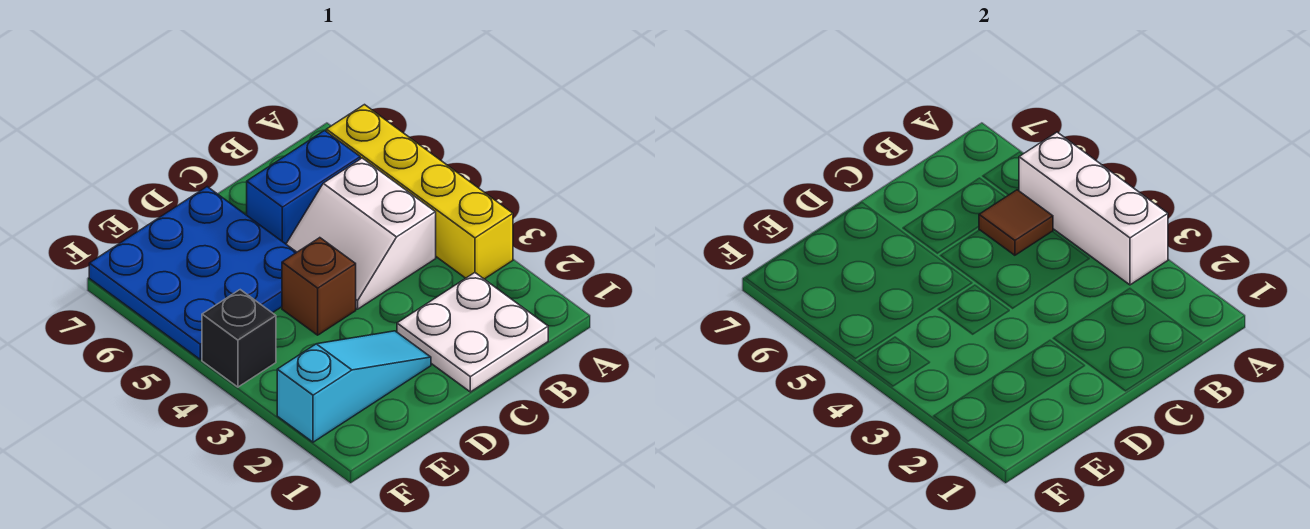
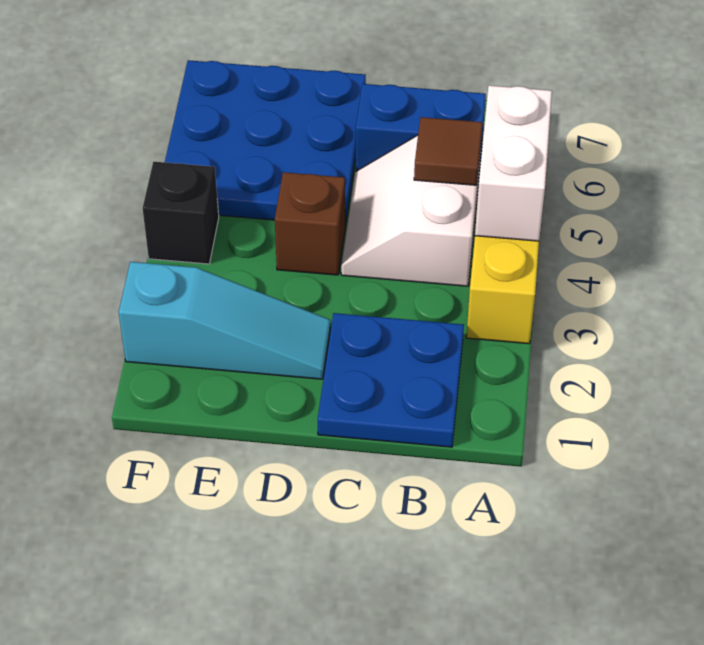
white 1x3 brick [1019,132,1168,285] -> white 1x2 brick [475,86,552,241]
white 2x2 plate [397,273,548,392] -> blue 2x2 plate [318,313,464,447]

